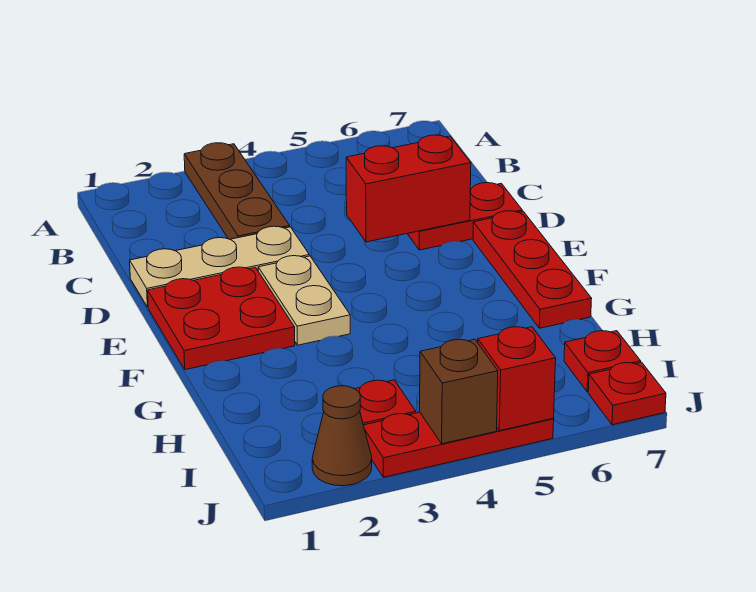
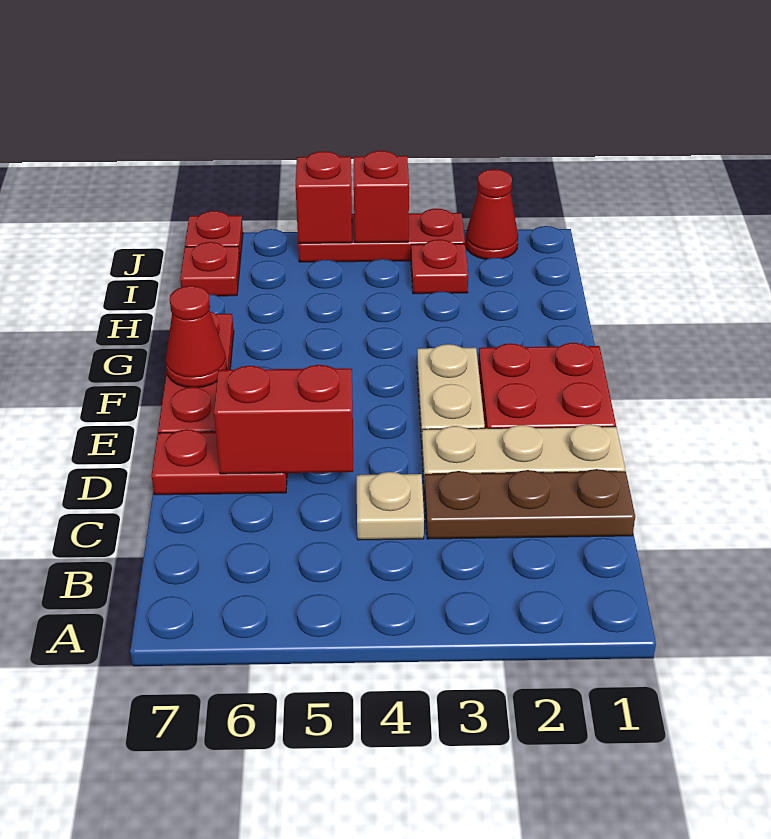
brown 1x3 plate [184,143,290,239] -> brown 1x3 plate turned to [424,469,635,539]
none -> tan 1x1 plate [357,472,424,540]
none -> red 1x1 cone [166,286,227,387]
brown 1x1 cone [312,386,372,486] -> red 1x1 cone [465,169,518,259]
brown 1x1 brick [420,339,498,444] -> red 1x1 brick [354,151,409,243]

